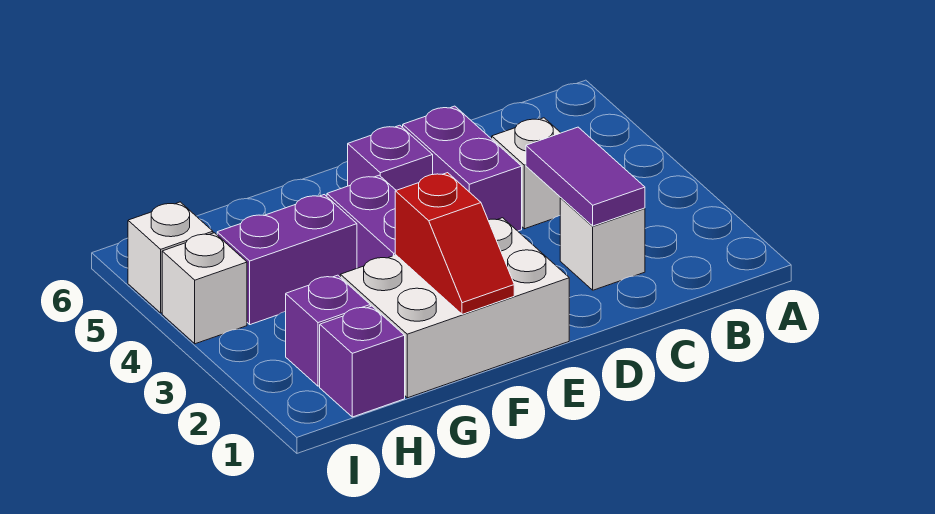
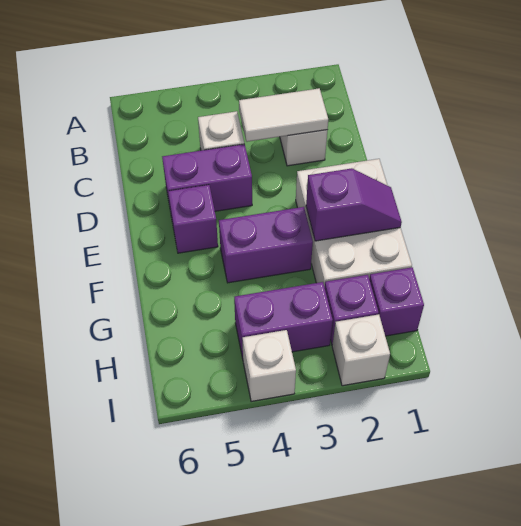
purple 1x2 tile [526,127,645,226] -> white 1x2 tile [239,88,328,142]
red 1x2 slope [395,173,514,314] -> purple 1x2 slope [306,168,402,241]
purple 1x2 brick [217,195,357,325] -> purple 1x2 brick turned to [234,282,333,358]
white 1x1 brick [128,202,213,313] -> white 1x1 brick moved to [332,314,390,386]

